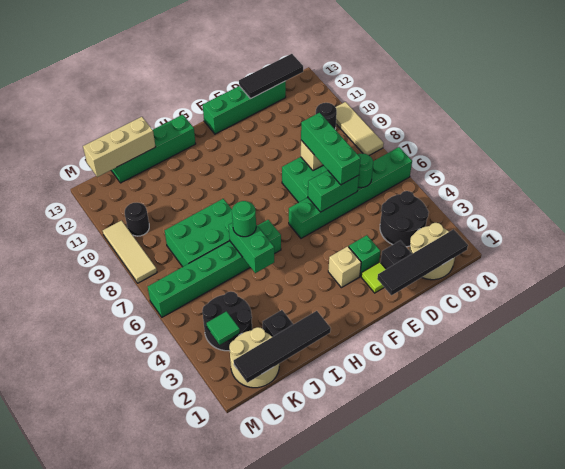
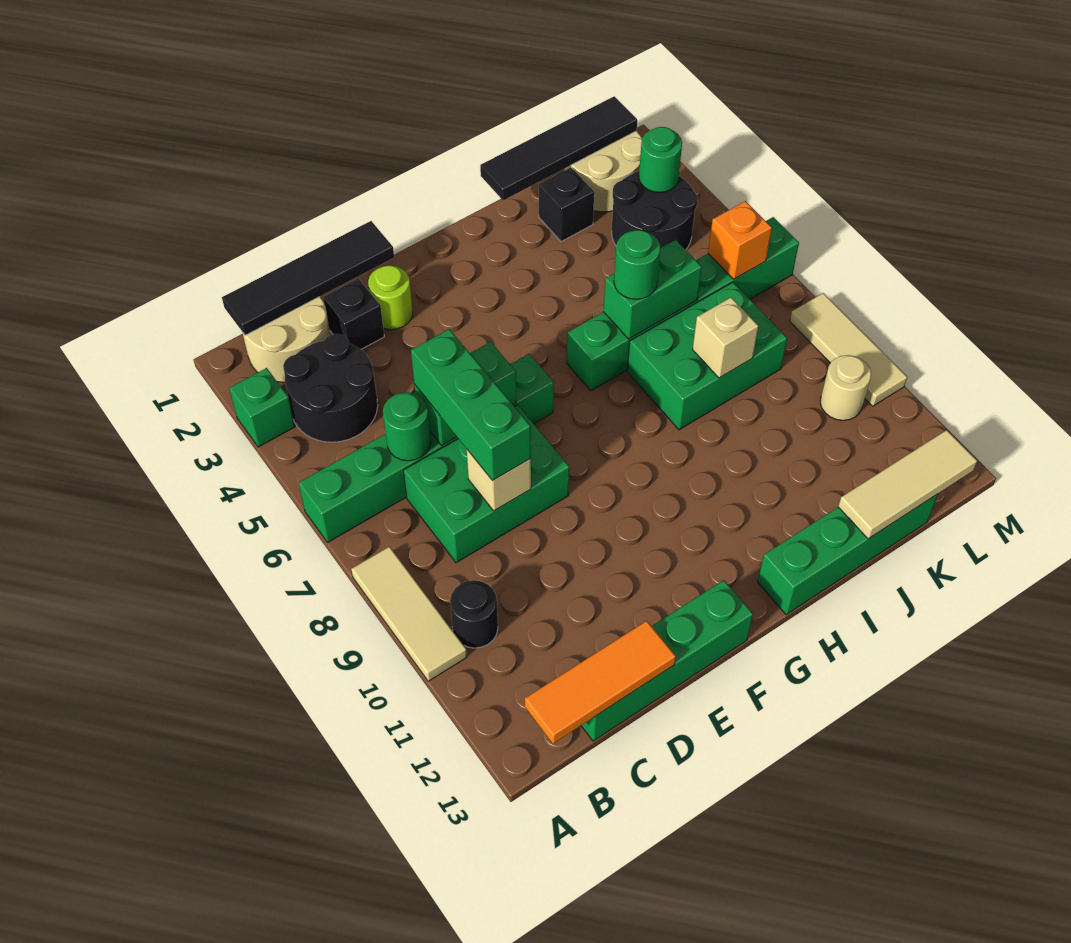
black 1x3 tile [239,54,303,99] -> orange 1x3 tile [525,621,676,743]
lime 1x1 tile [361,262,386,293] -> lime 1x1 round brick [368,266,413,330]
green 1x1 brick [349,235,380,276] -> green 1x1 brick moved to [229,368,295,447]
tan 1x1 brick [328,246,361,288] -> tan 1x1 brick moved to [693,298,758,378]
green 1x2 brick [229,223,274,273] -> green 1x2 brick turned to [603,240,702,339]
tan 1x3 brick [83,117,155,177] -> tan 1x3 tile [838,430,977,539]
green 1x1 tile [206,311,240,345] -> green 1x1 round brick [639,127,682,192]
none -> orange 1x1 brick [708,201,772,279]
black 1x1 round brick [125,203,149,236] -> tan 1x1 round brick [820,355,871,420]

